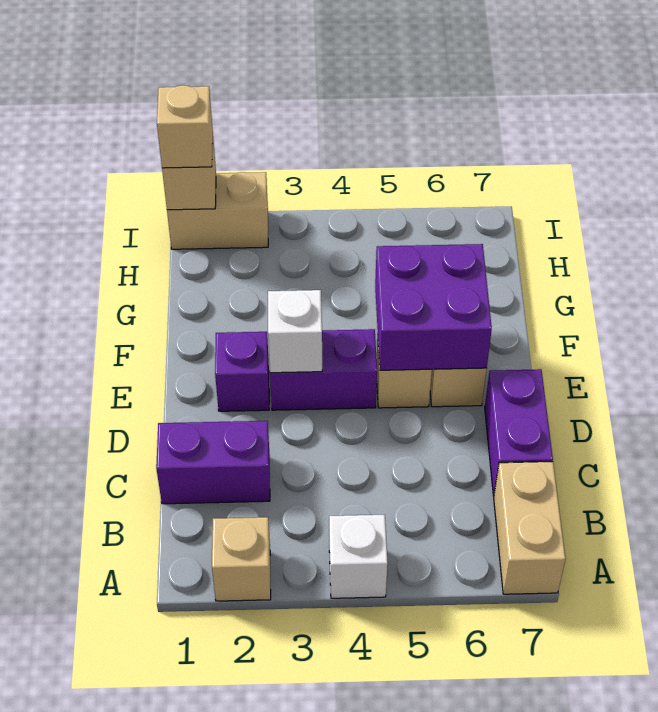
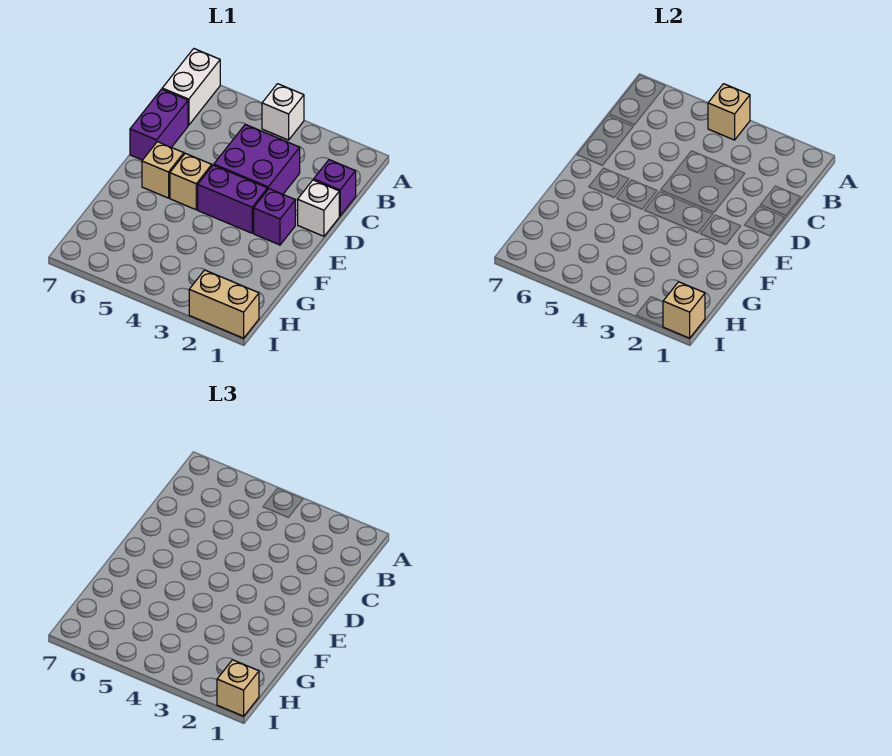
tan 1x1 brick [212,517,271,601] -> tan 1x1 brick moved to [708,84,750,140]
tan 1x2 brick [494,462,565,594] -> white 1x2 brick [162,49,220,125]
purple 1x2 brick [156,421,270,504] -> purple 1x1 brick [314,160,356,216]
white 1x1 brick [268,290,322,373] -> white 1x1 brick moved to [298,180,339,236]
purple 2x2 brick [375,244,492,370] -> purple 2x2 brick moved to [214,124,300,194]

